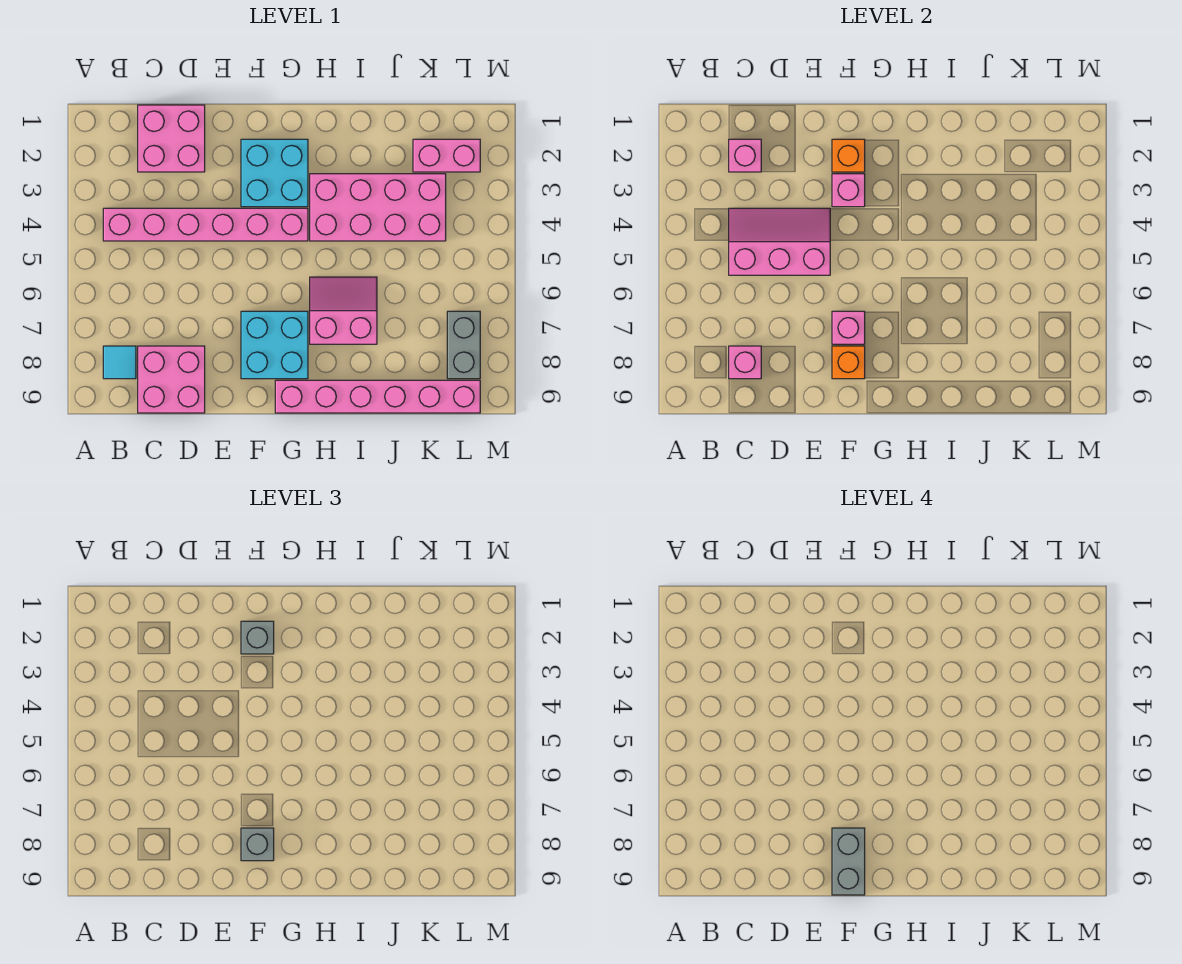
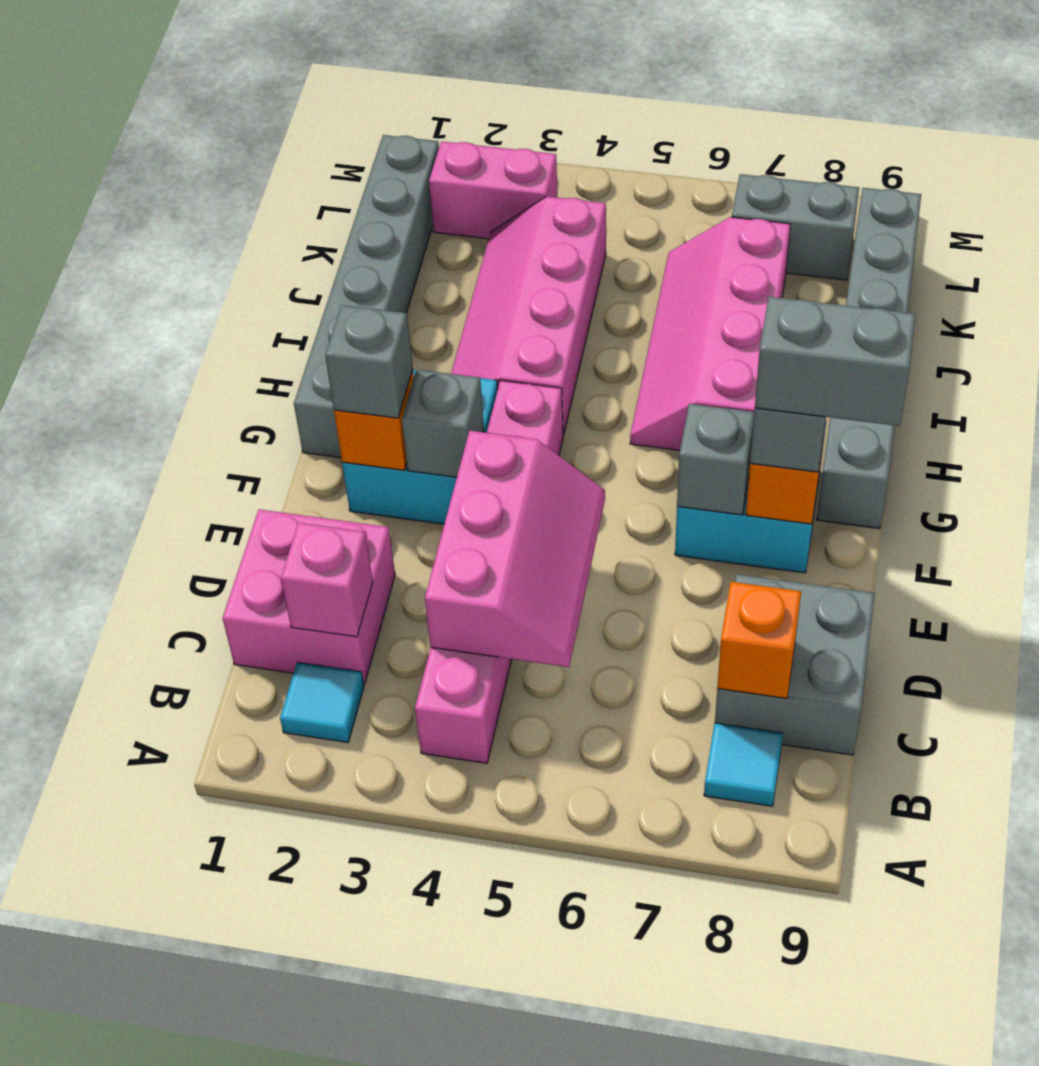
none -> cyan 1x1 tile [280,662,364,742]
pink 2x3 slope [729,208,830,275] -> pink 2x3 slope turned to [425,431,605,667]
pink 2x2 brick [138,346,205,413] -> grey 2x2 brick [715,574,875,755]
pink 1x1 brick [729,346,761,379] -> orange 1x1 brick [717,582,801,698]
pink 1x1 brick [832,174,865,207] -> grey 1x1 brick [402,370,484,477]
pink 1x1 brick [832,311,865,344] -> grey 1x1 brick [677,404,754,515]
none -> grey 1x6 brick [294,135,439,458]
pink 1x6 brick [275,380,480,413] -> grey 1x6 brick [817,188,921,529]
pink 2x4 brick [310,174,446,241] -> pink 2x4 slope [451,196,606,436]
pink 2x2 slope [310,277,377,344] -> pink 2x4 slope [630,217,791,451]
pink 1x2 brick [413,139,480,172] -> pink 1x2 brick turned to [429,141,557,239]

